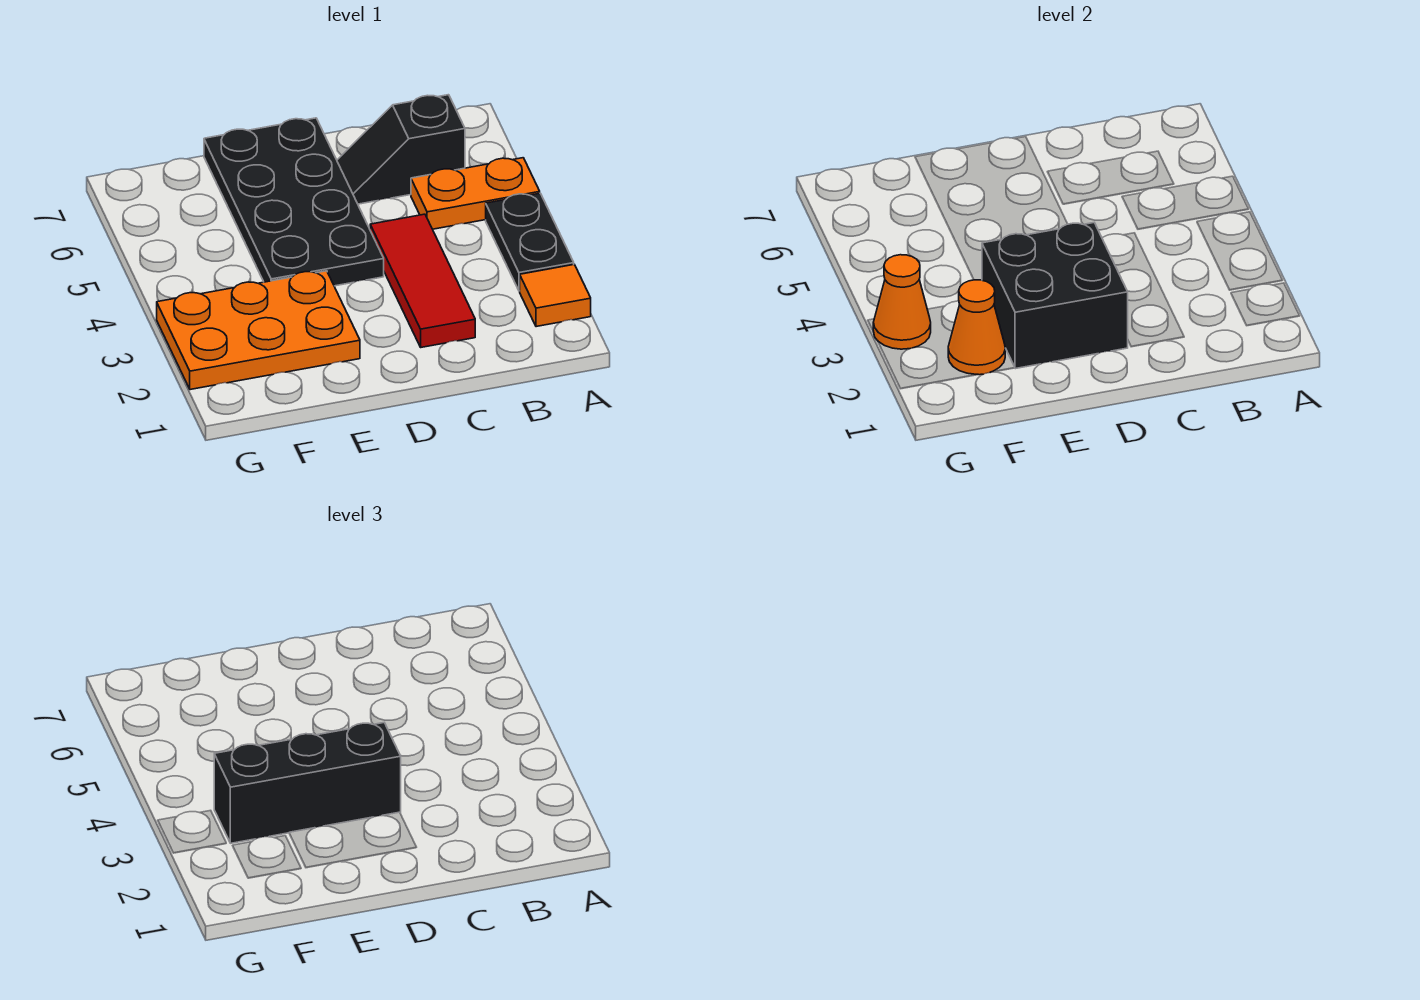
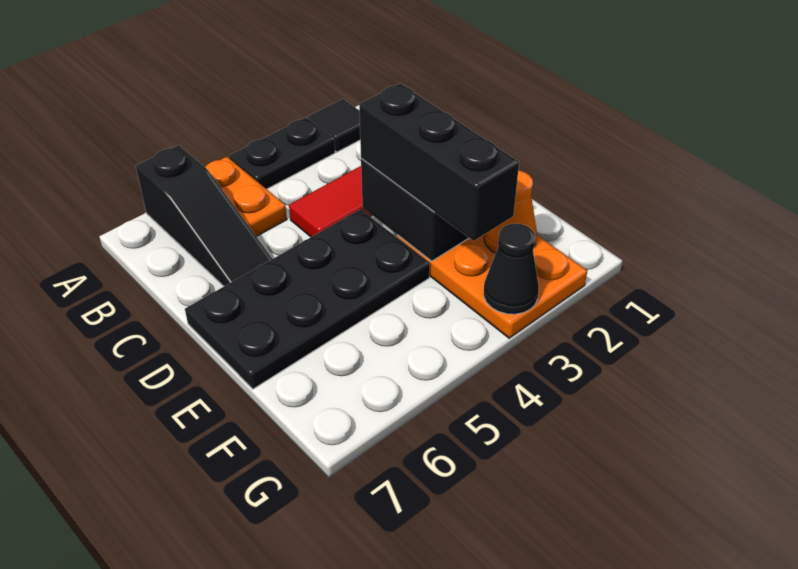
orange 1x1 tile [520,265,591,327] -> black 1x1 tile [308,99,360,152]
black 1x2 slope [337,95,465,204] -> black 1x3 slope [136,145,272,286]
orange 1x1 cone [873,255,931,349] -> black 1x1 cone [484,224,539,314]

